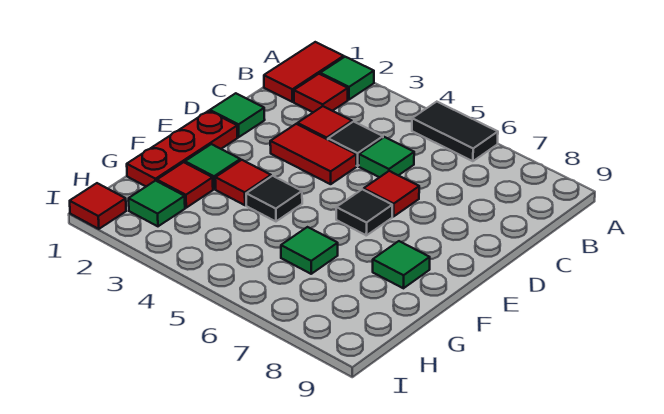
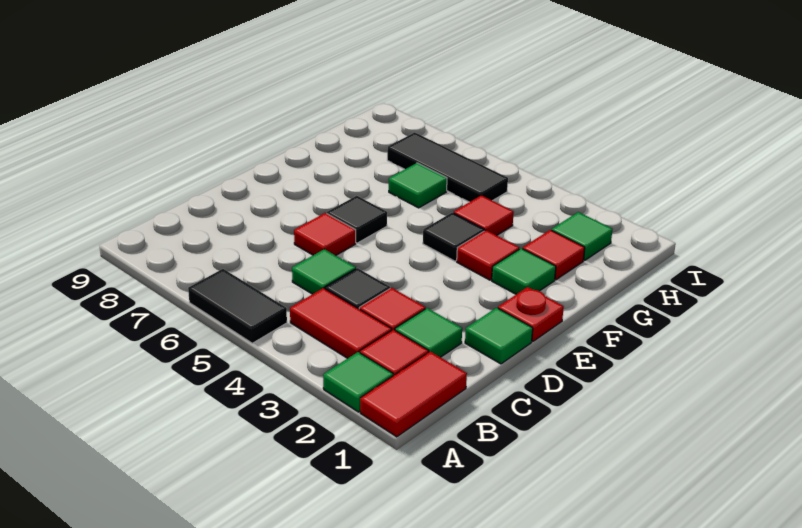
red 1x2 tile [270,124,356,184] -> red 1x2 tile moved to [290,288,392,358]
red 1x3 plate [127,111,237,186] -> red 1x1 plate [498,287,564,341]
green 1x1 tile [373,241,430,288] -> green 1x1 tile moved to [395,308,462,357]
none -> black 1x3 tile [387,132,508,202]
red 1x1 tile [70,183,126,229] -> red 1x1 tile moved to [454,195,514,235]

